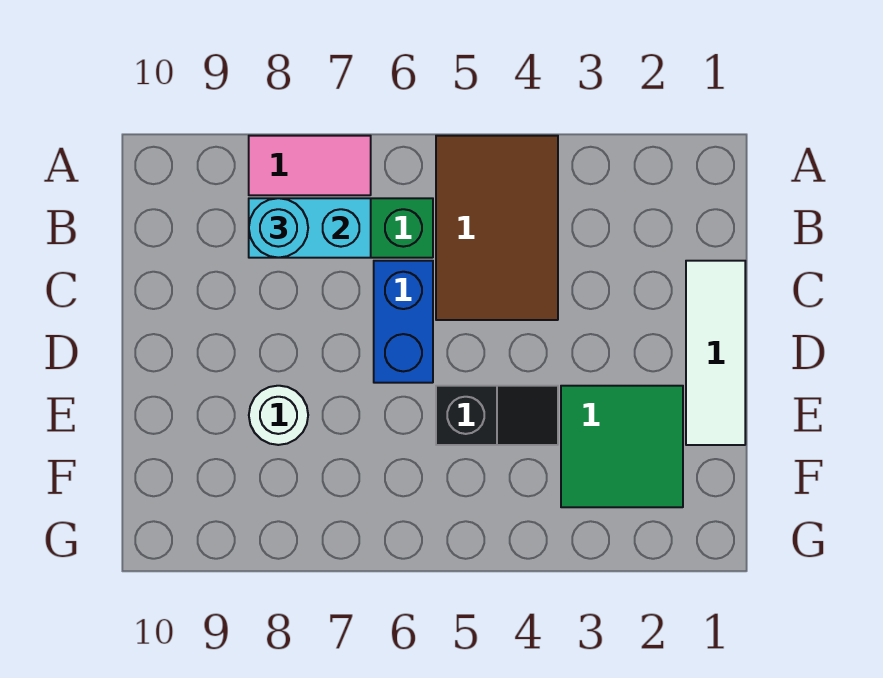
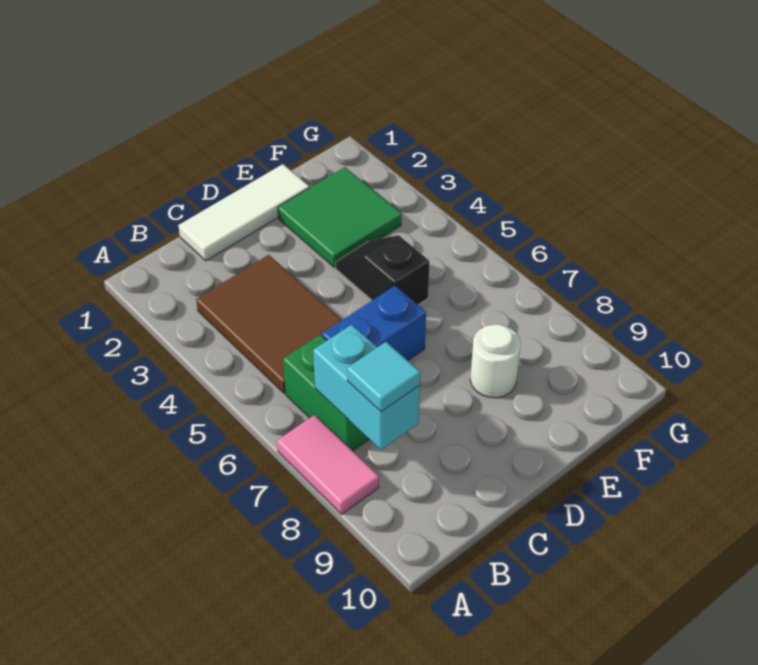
brown 2x3 tile [436,136,558,320] -> brown 2x3 tile turned to [196,255,341,394]
cyan 1x1 round brick [249,198,308,258] -> cyan 1x1 tile [347,342,420,412]

